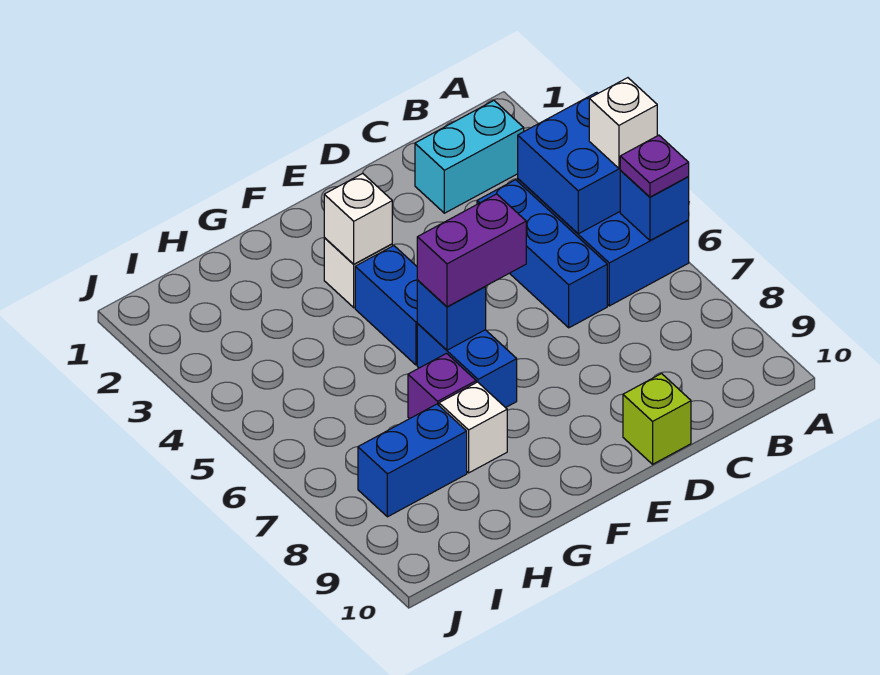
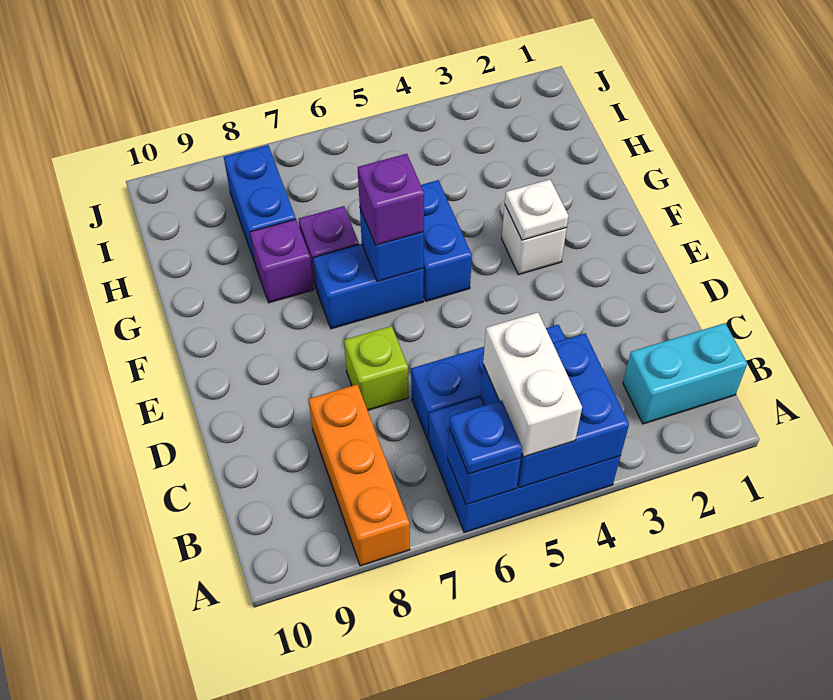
white 1x1 brick [589,78,657,168] -> white 1x2 brick [483,312,582,457]
purple 1x1 plate [620,135,689,197] -> blue 1x1 plate [449,400,522,474]
none -> orange 1x3 brick [308,384,410,566]
cyan 1x2 brick [415,101,524,213] -> cyan 1x2 brick turned to [623,323,747,424]
lime 1x1 brick [623,374,691,464] -> lime 1x1 brick moved to [344,326,408,410]
purple 1x2 brick [417,194,526,307] -> purple 1x1 brick [358,154,424,245]
white 1x1 brick [324,173,392,264] -> white 1x1 plate [505,179,569,240]
blue 1x2 brick [355,246,418,365] -> blue 1x2 brick turned to [421,180,472,301]
white 1x1 brick [439,382,507,473] -> purple 1x1 brick [250,219,314,303]

